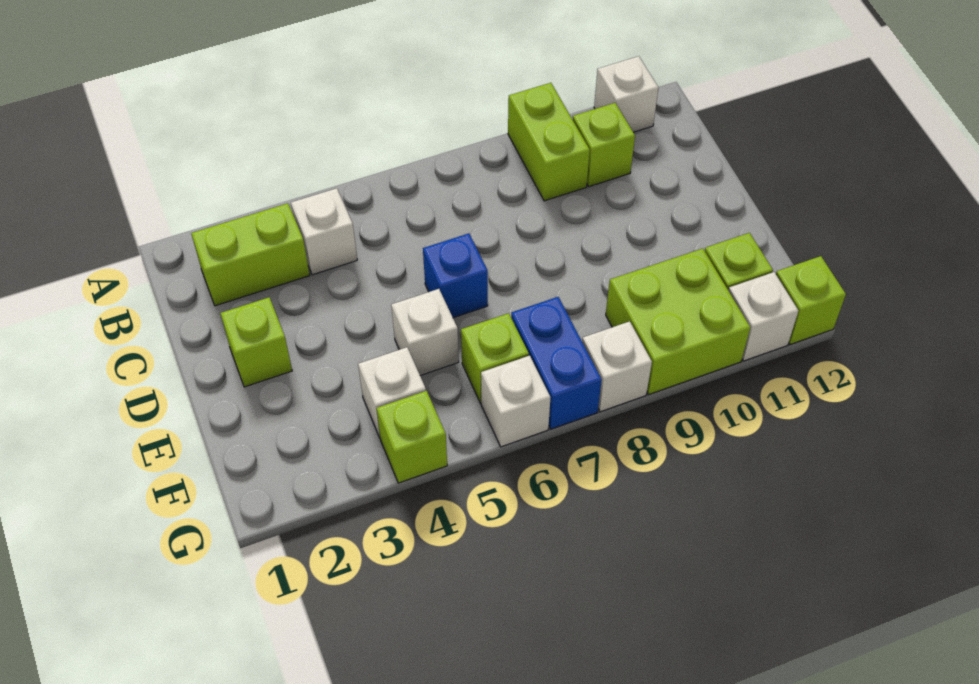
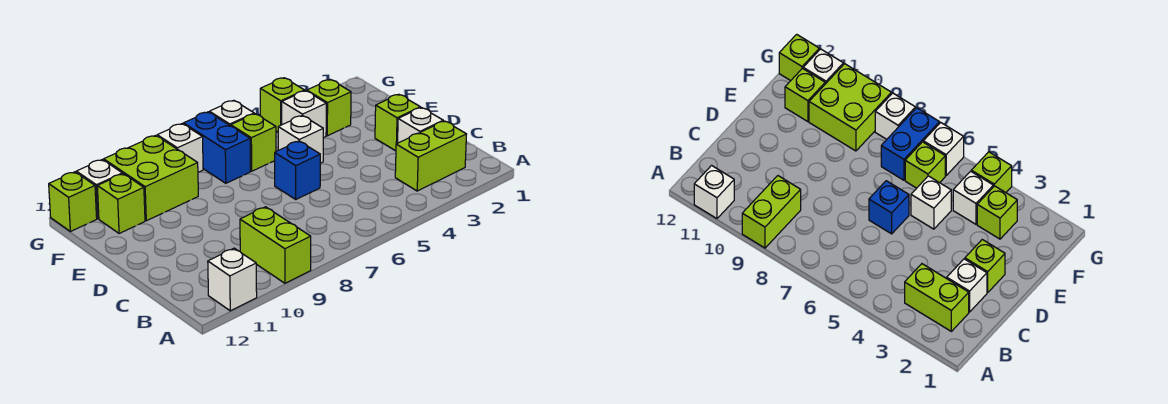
white 1x1 brick [291,188,357,275] -> white 1x1 brick moved to [398,108,443,143]
lime 1x1 brick [573,103,635,187] -> lime 1x1 brick moved to [307,79,351,136]

